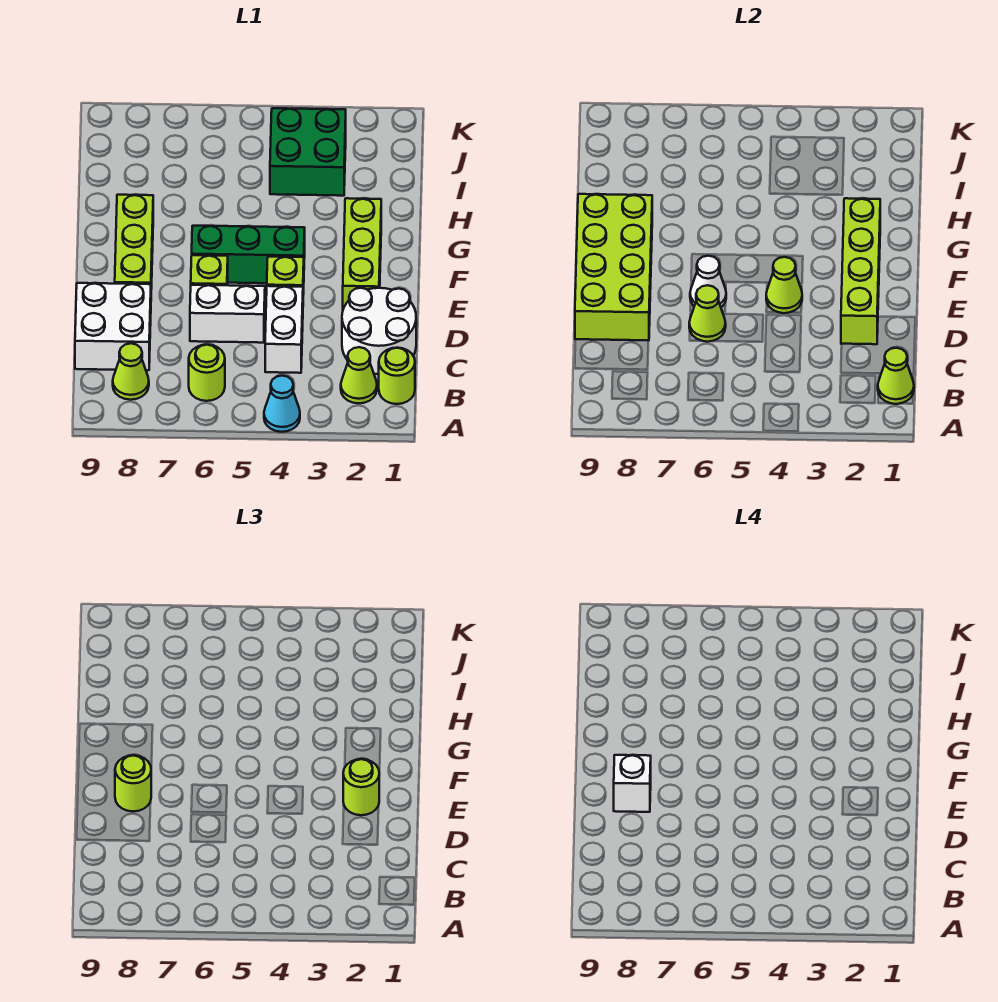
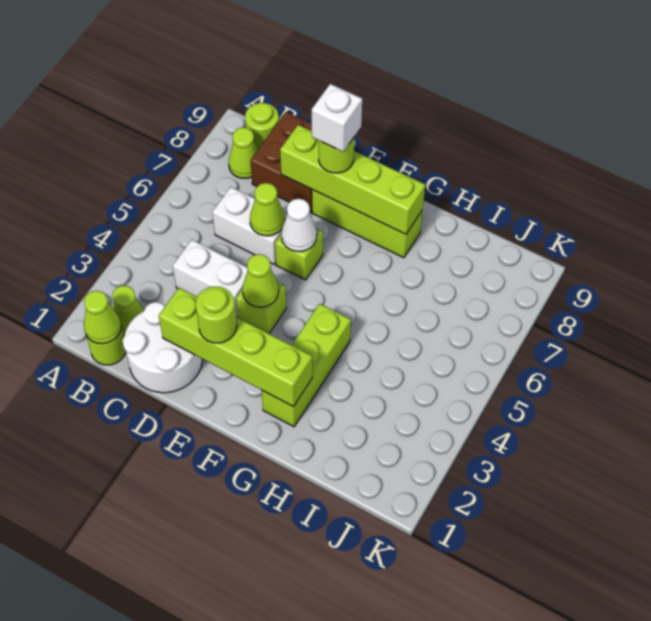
cyan 1x1 cone [264,376,300,432] -> none
lime 1x1 round brick [189,345,225,401] -> lime 1x1 round brick moved to [245,103,279,149]
white 2x2 brick [75,283,151,370] -> brown 2x2 brick [251,112,312,213]
white 1x2 brick [190,285,265,343] -> white 1x2 brick turned to [212,187,287,265]
lime 2x4 brick [575,194,652,341] -> lime 1x4 brick [280,125,425,234]
lime 1x3 brick [343,198,381,309] -> lime 1x3 brick turned to [262,304,351,427]
green 1x3 brick [192,226,305,283] -> none
green 2x2 brick [270,108,346,196] -> none

